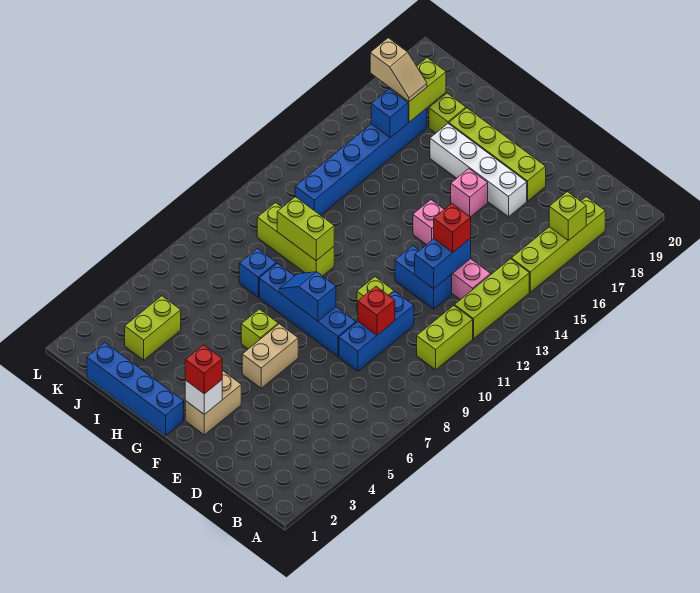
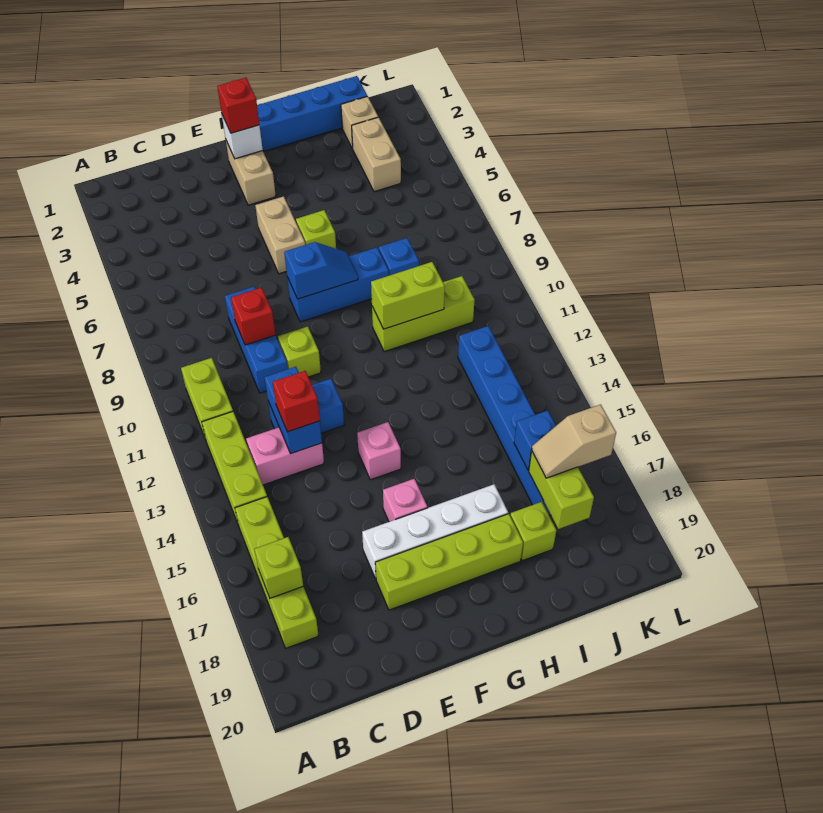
blue 1x4 brick [259,263,356,356] -> blue 1x3 brick [287,247,389,322]
none -> tan 1x1 brick [341,96,378,149]
lime 1x2 brick [125,296,181,360] -> tan 1x2 brick [352,117,401,192]

